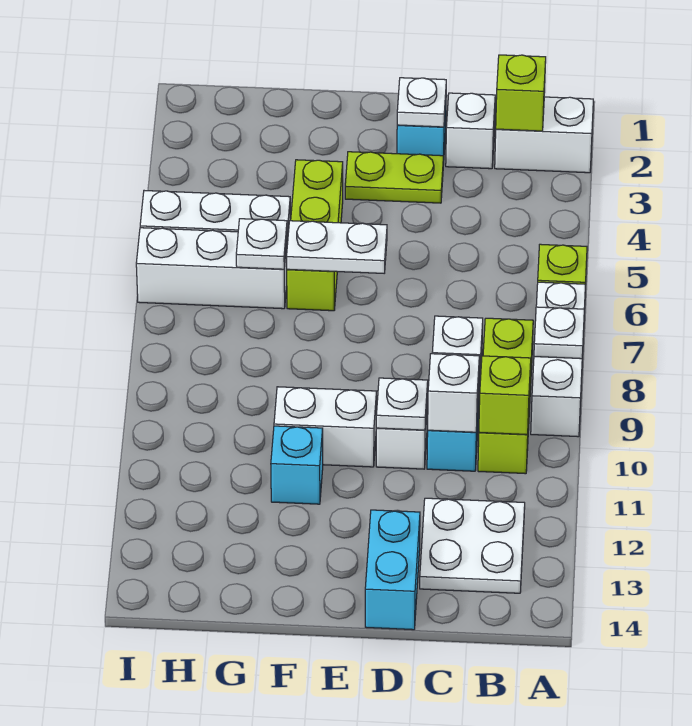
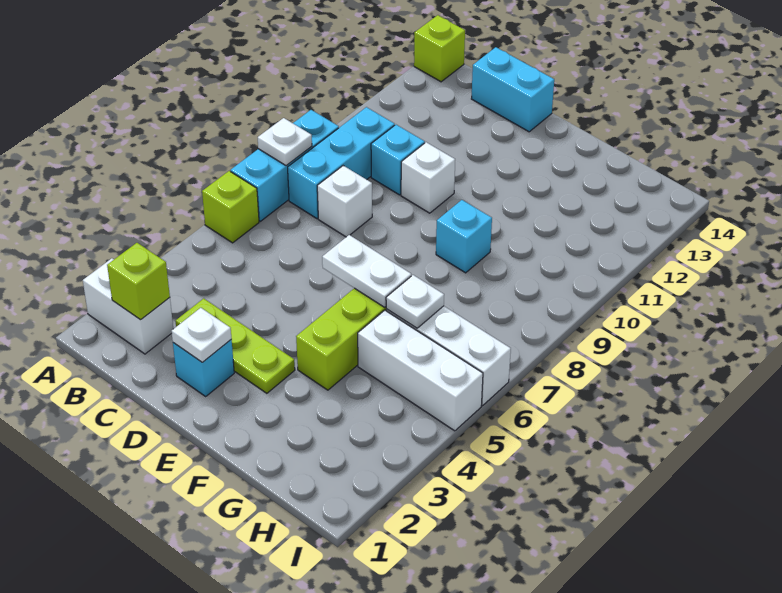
white 1x3 brick [531,282,585,437] -> cyan 1x3 brick [230,110,339,221]
lime 1x3 brick [478,318,533,474] -> cyan 1x3 brick [288,107,395,219]
lime 1x1 brick [479,356,531,435] -> lime 1x1 brick moved to [414,15,465,82]
white 2x2 plate [420,498,525,593] -> none
white 1x1 brick [446,93,495,169] -> none
white 1x1 brick [428,354,479,432] -> none
lime 1x2 plate [345,152,444,203] -> lime 1x3 plate [176,298,295,393]
white 1x1 plate [376,378,428,430] -> none
cyan 1x2 brick [365,510,420,630] -> cyan 1x2 brick turned to [472,47,554,132]
white 1x2 brick [274,387,376,467] -> none
cyan 1x1 brick [271,426,323,504] -> cyan 1x1 brick moved to [436,200,492,273]

